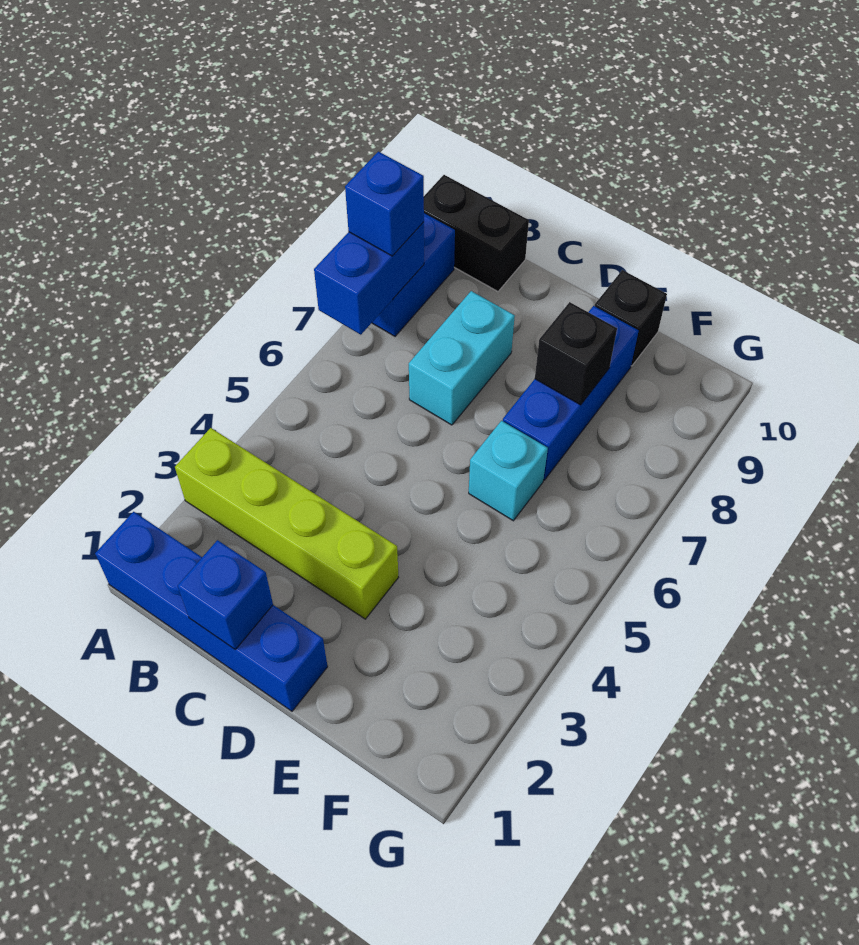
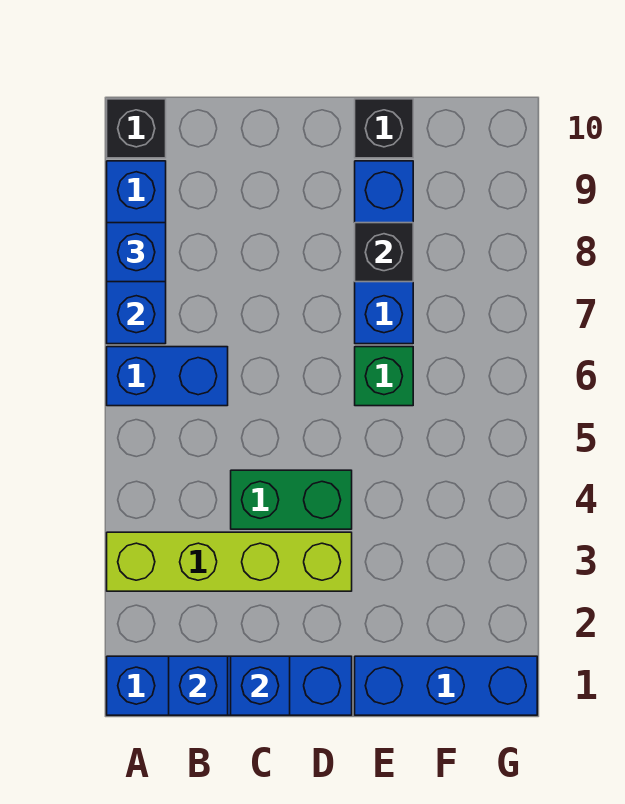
none -> blue 1x2 brick [107,347,228,406]
black 1x2 brick [424,175,529,291] -> black 1x1 brick [107,99,166,158]
none -> blue 1x1 brick [169,656,228,715]
none -> green 1x2 brick [231,470,352,529]
cyan 1x2 brick [409,291,515,425] -> none
none -> blue 1x3 brick [355,656,537,715]
cyan 1x1 brick [469,421,548,521] -> green 1x1 brick [355,347,413,406]

